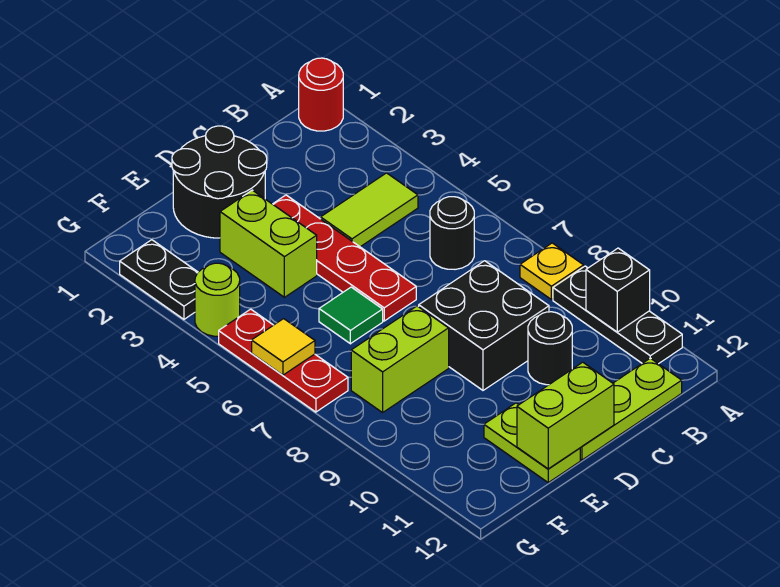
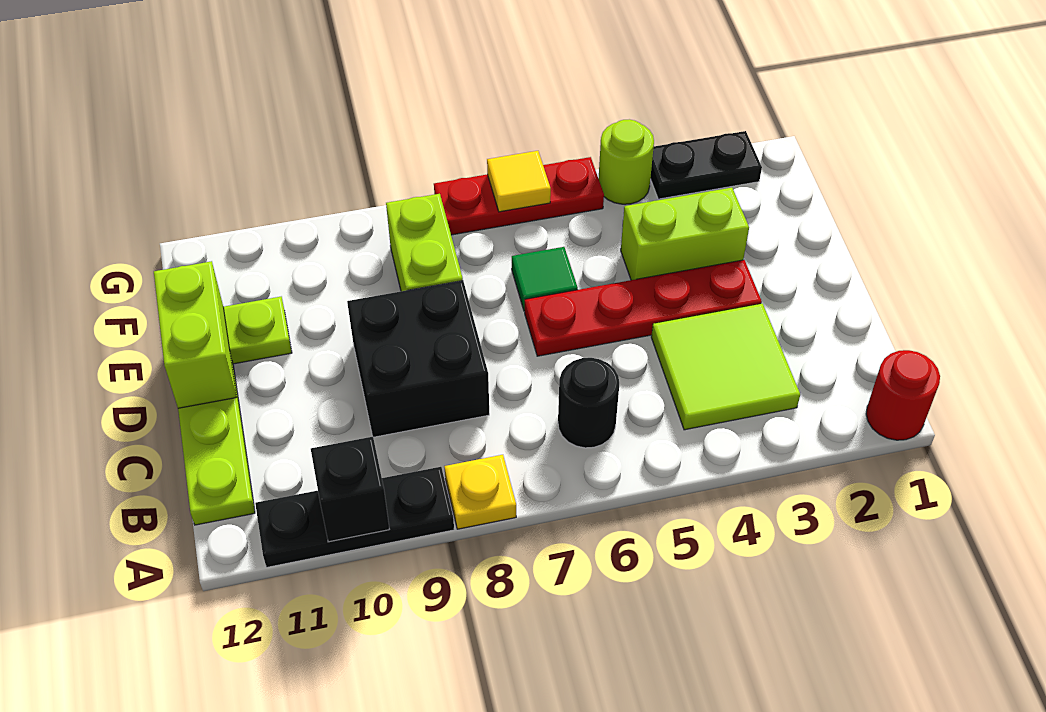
lime 1x2 tile [321,173,418,247] -> lime 2x2 tile [651,304,800,430]
black 1x1 round brick [528,312,572,385] -> none
black 2x2 round brick [172,126,267,238] -> none

